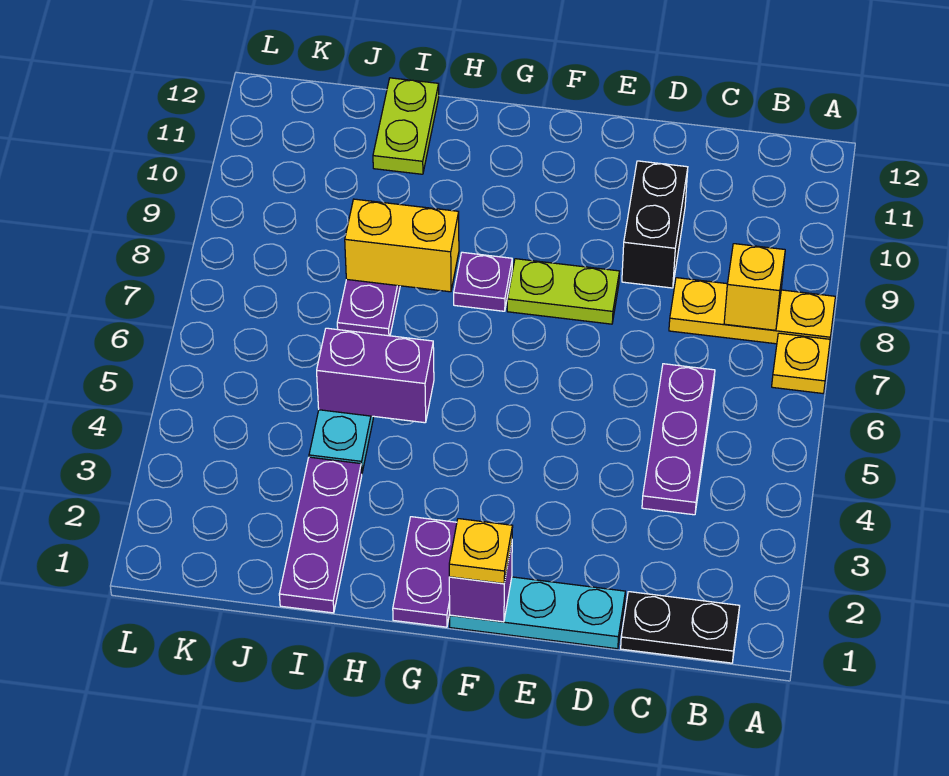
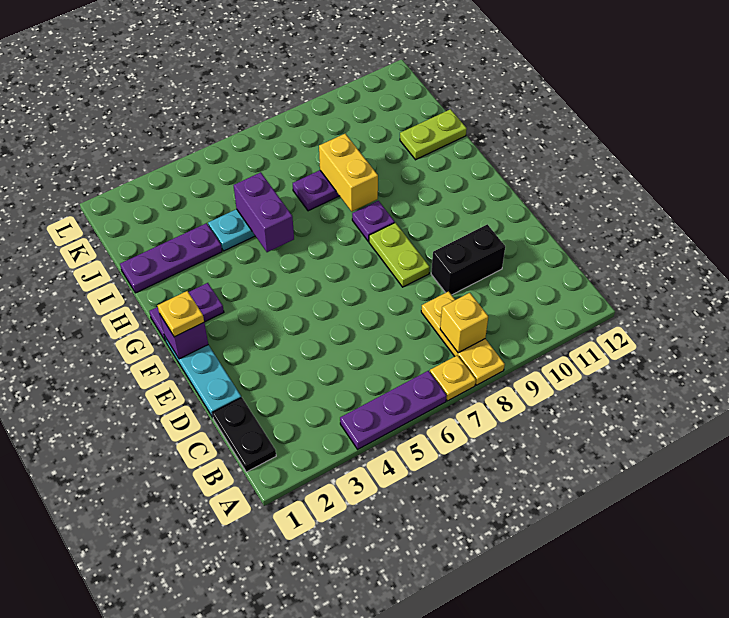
purple 1x3 plate [642,364,715,515] -> purple 1x3 plate moved to [340,371,447,449]

